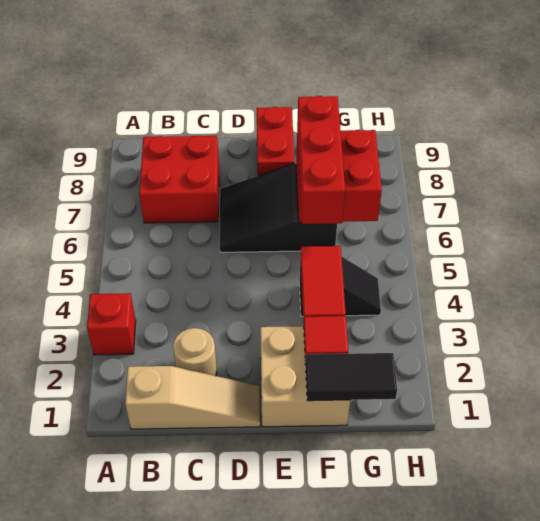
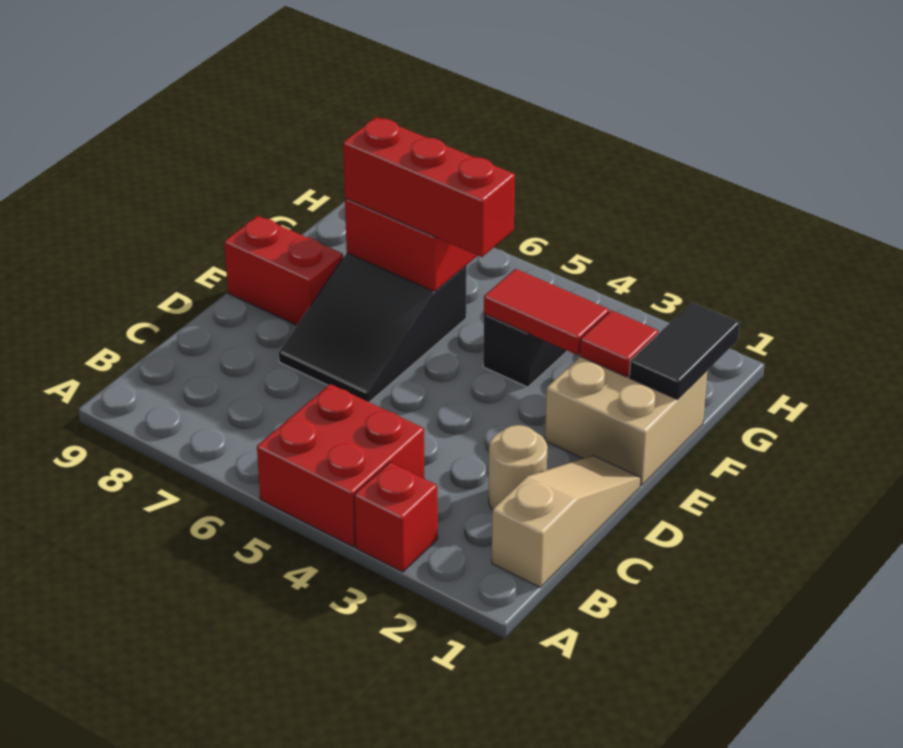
red 2x2 brick [139,136,219,223] -> red 2x2 brick moved to [257,384,424,547]

